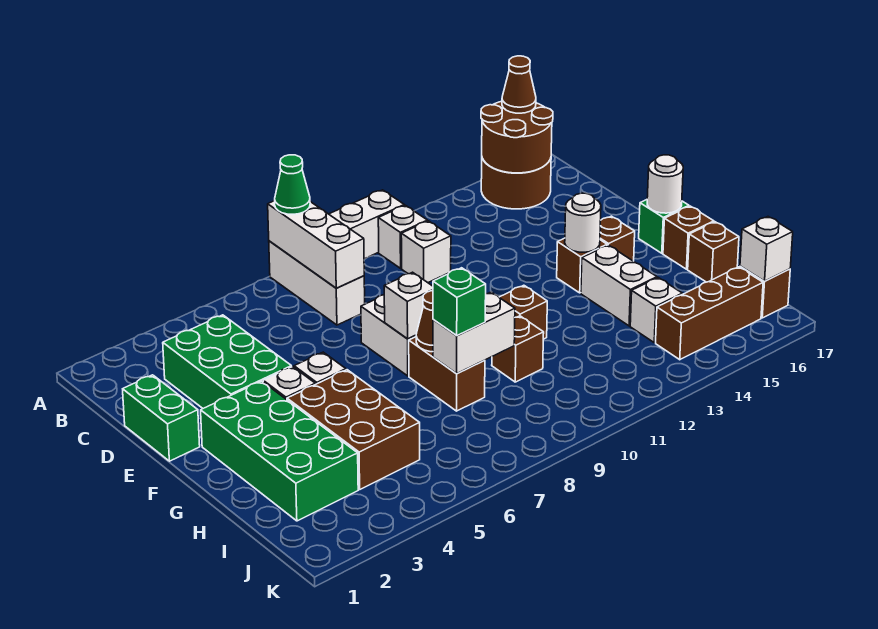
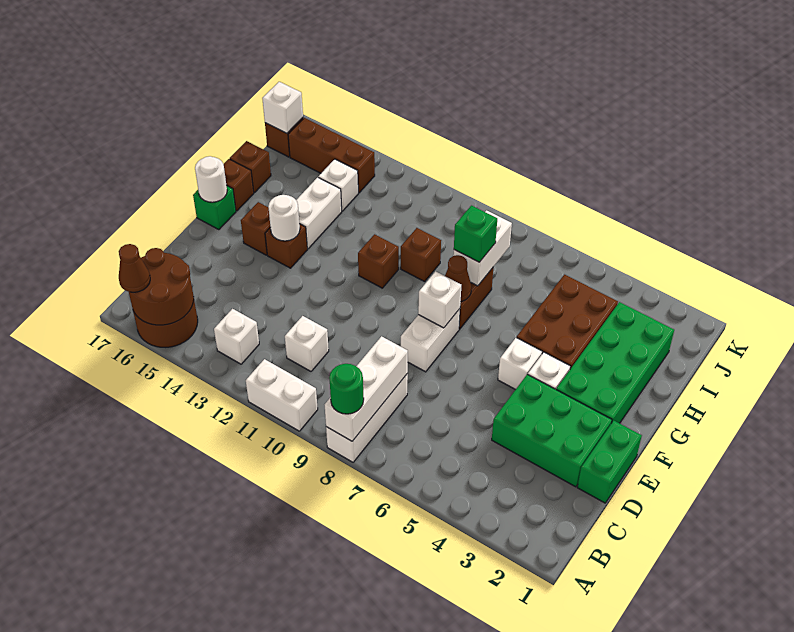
green 1x1 cone [275,155,310,214] -> green 1x1 round brick [329,364,364,414]
white 1x1 brick [378,205,427,268] -> white 1x1 brick moved to [214,309,259,364]
green 2x3 brick [163,315,292,408] -> green 2x3 brick turned to [492,374,612,487]
white 1x2 brick [433,292,515,374] -> white 1x2 brick turned to [453,210,512,286]

